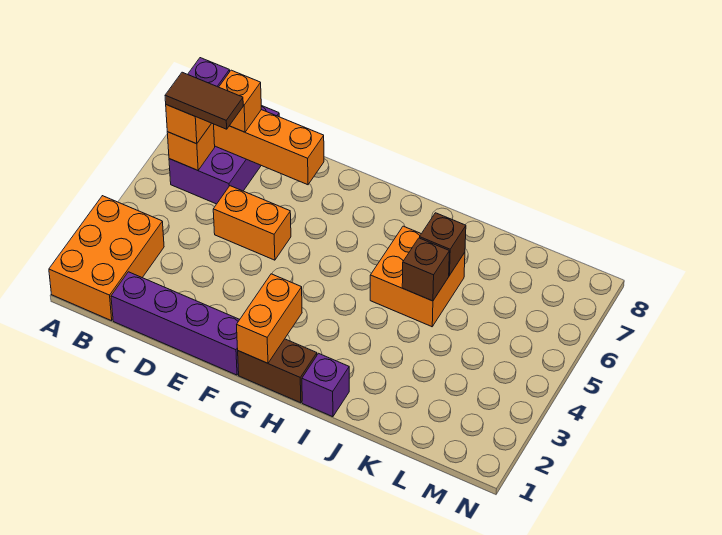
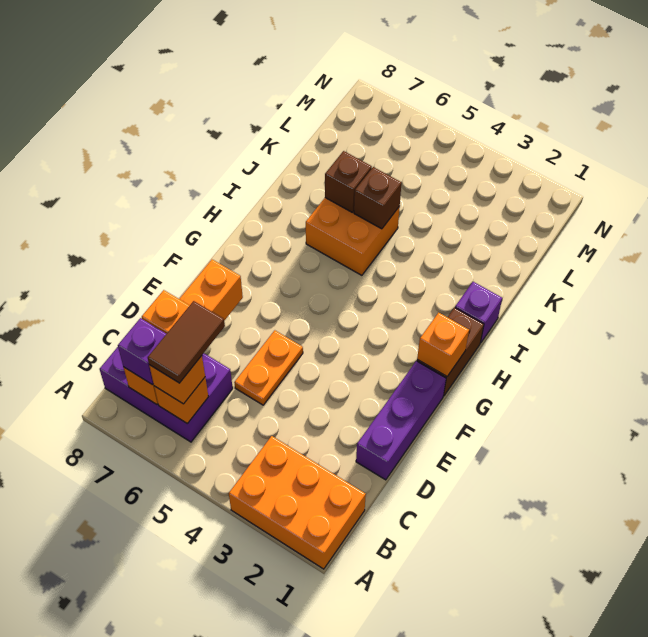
purple 1x4 brick [111,272,240,375] -> purple 1x3 brick [356,361,446,480]
orange 1x2 brick [213,186,291,260] -> orange 1x2 plate [234,330,303,405]
orange 1x2 brick [237,274,302,363] -> orange 1x1 brick [417,312,469,376]

